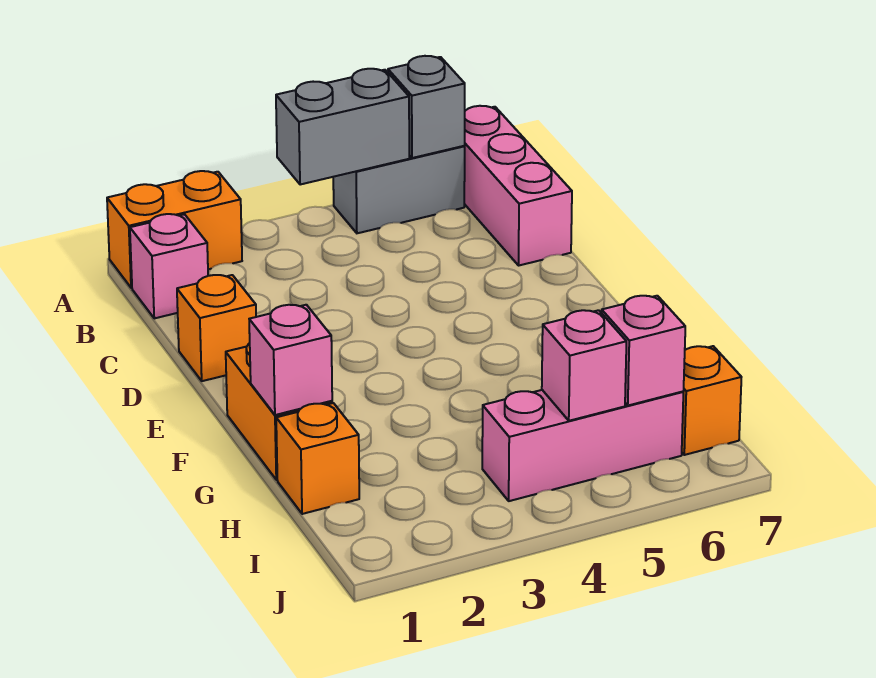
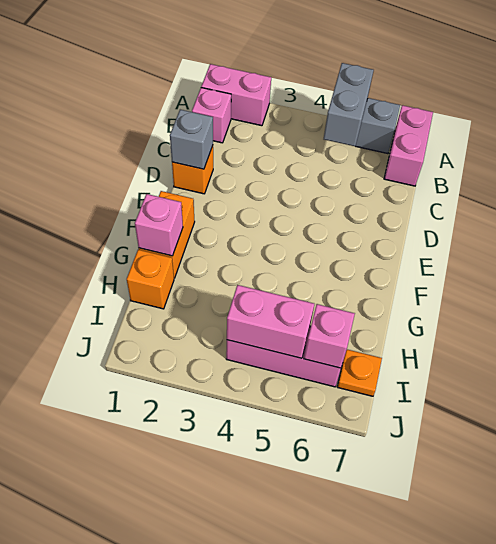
orange 1x2 brick [107,171,242,288] -> pink 1x2 brick [201,64,271,126]
grey 1x2 brick [276,69,409,185] -> grey 1x2 brick turned to [324,63,374,146]
grey 1x1 brick [388,56,465,158] -> grey 1x1 brick moved to [170,110,213,169]
pink 1x3 brick [464,106,572,266] -> pink 1x2 brick [384,105,433,186]
pink 1x1 brick [542,310,626,421] -> pink 1x2 brick [227,285,314,358]
orange 1x1 brick [682,346,741,455] -> orange 1x1 plate [337,349,382,396]

